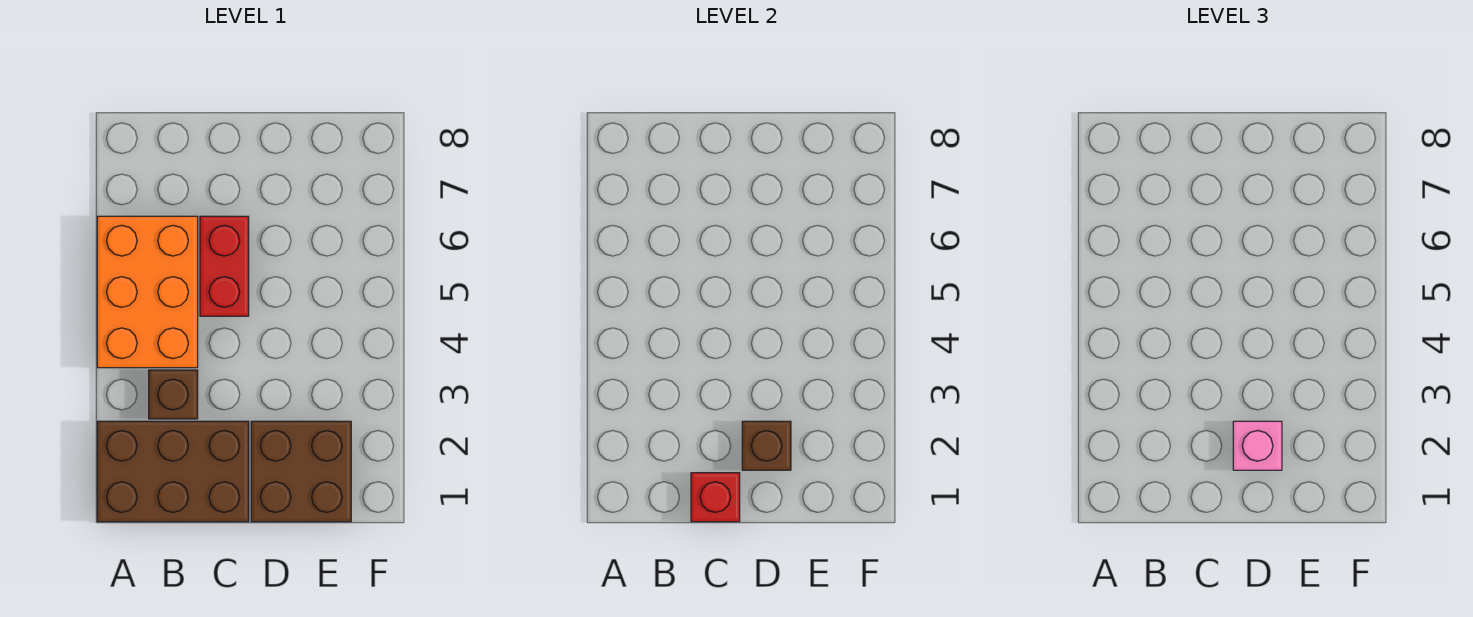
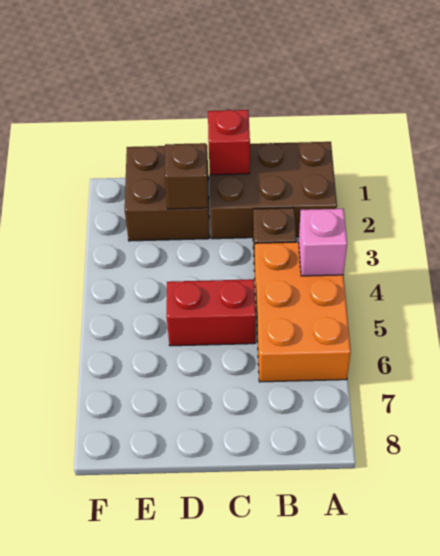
red 1x2 brick [200,216,249,316] -> red 1x2 brick turned to [167,279,256,346]
pink 1x1 brick [1233,421,1282,470] -> pink 1x1 brick moved to [299,209,347,276]

